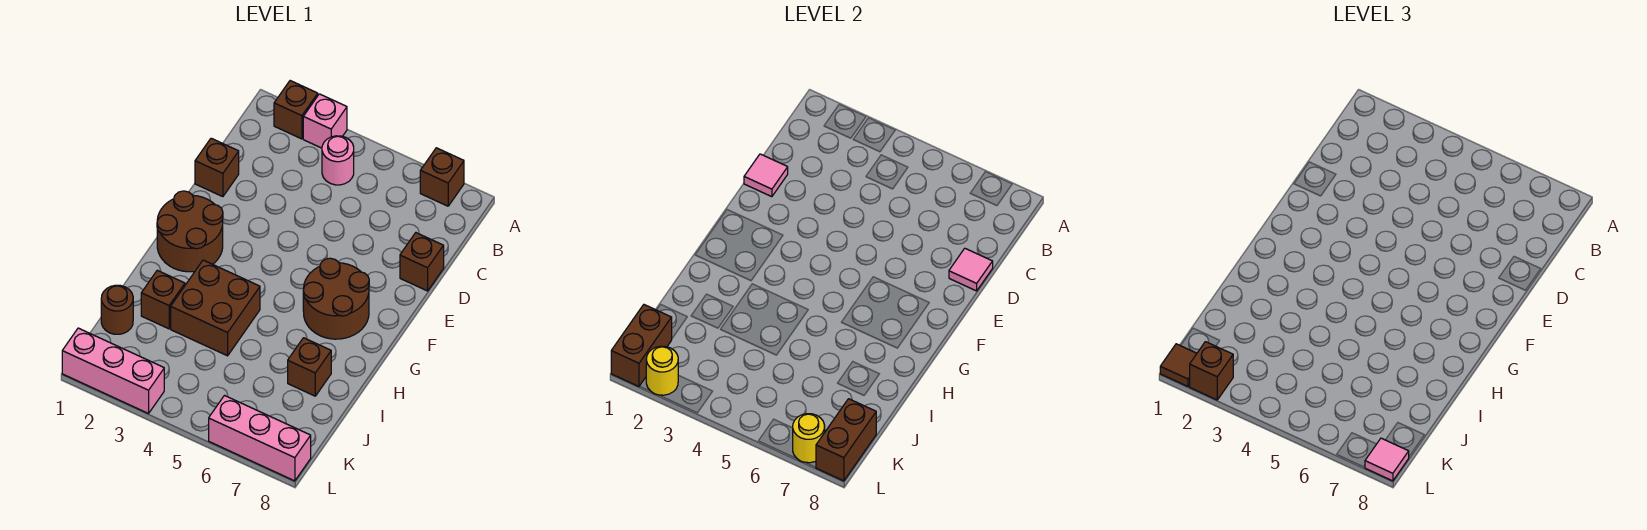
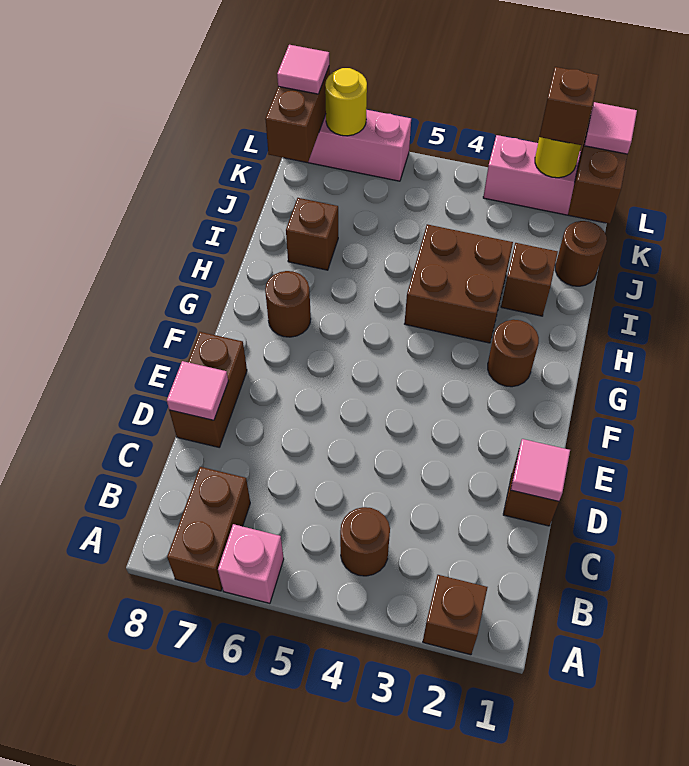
pink 1x1 brick [303,94,347,148] -> pink 1x1 brick moved to [218,524,284,603]
brown 1x1 brick [420,148,464,206] -> brown 1x2 brick [167,467,250,591]
pink 1x1 round brick [322,136,354,185] -> brown 1x1 round brick [340,507,390,576]
brown 1x1 brick [400,233,444,291] -> brown 1x2 brick [169,332,247,447]
brown 2x2 round brick [157,191,223,272] -> brown 1x1 round brick [488,320,539,387]
brown 2x2 round brick [303,258,369,339] -> brown 1x1 round brick [265,271,311,337]
brown 1x1 tile [1160,344,1197,386] -> pink 1x1 tile [584,102,637,154]

